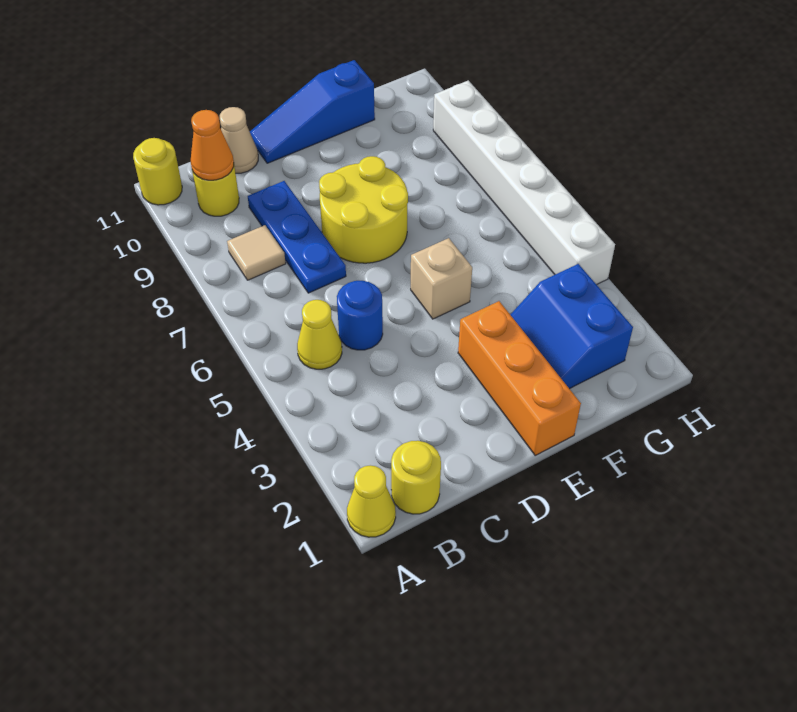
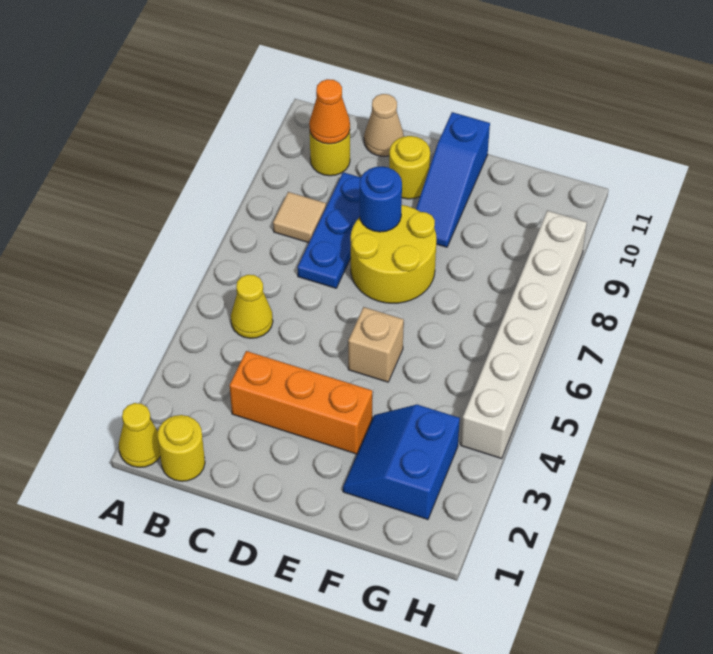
yellow 1x1 round brick [133,138,182,205] -> yellow 1x1 round brick moved to [389,136,430,199]
blue 1x1 round brick [337,281,383,350] -> blue 1x1 round brick moved to [360,166,402,232]
blue 1x3 slope [250,60,375,163] -> blue 1x3 slope turned to [416,112,490,247]
orange 1x3 brick [458,301,581,455] -> orange 1x3 brick turned to [230,351,372,454]

